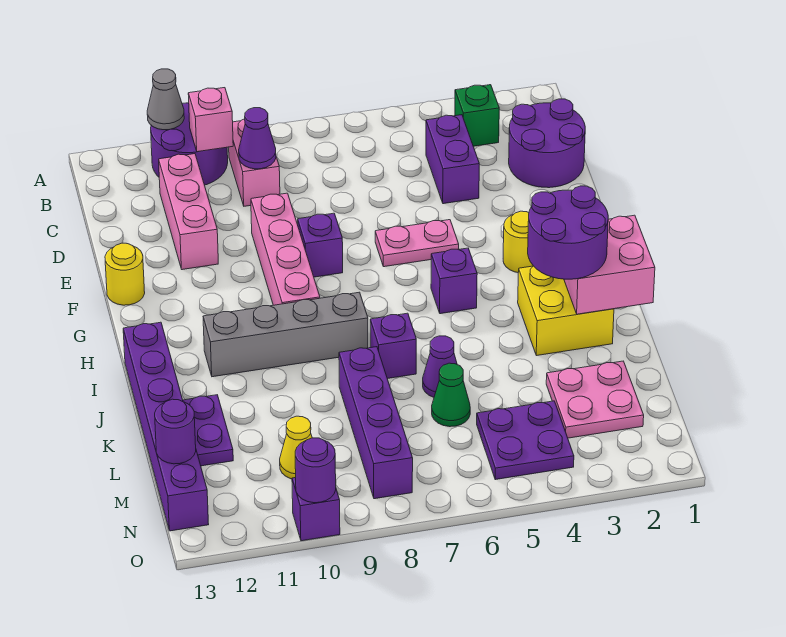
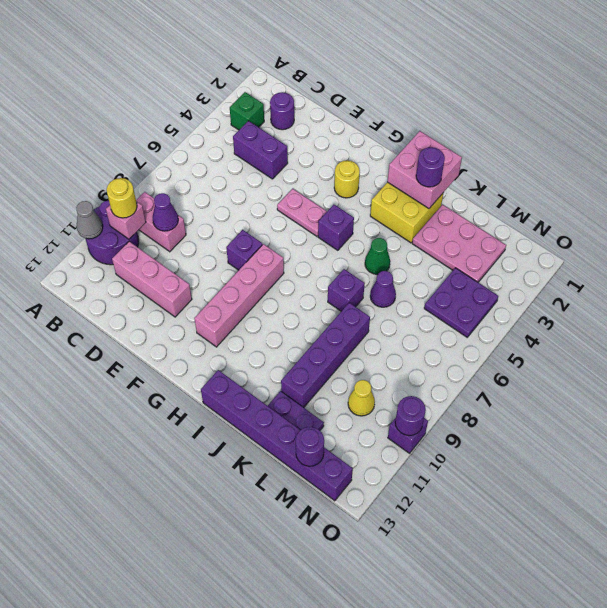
purple 2x2 round brick [509,99,585,188] -> purple 1x1 round brick [270,92,294,130]
pink 1x4 brick [251,193,320,305] -> pink 1x4 brick turned to [194,244,284,347]
pink 1x2 plate [375,220,459,267] -> pink 1x2 plate turned to [277,189,327,236]
yellow 1x1 round brick [105,243,145,305] -> yellow 1x1 round brick moved to [107,178,137,218]
purple 2x2 round brick [528,186,608,279] -> purple 1x1 round brick [416,147,445,187]
grey 1x4 brick [203,292,368,377] -> none
purple 1x4 brick [339,347,413,499] -> purple 1x4 brick turned to [281,303,370,407]
pink 2x2 plate [546,361,644,438] -> pink 2x3 plate [412,205,506,282]
green 1x1 cone [432,363,470,427] -> green 1x1 cone moved to [365,238,390,275]

